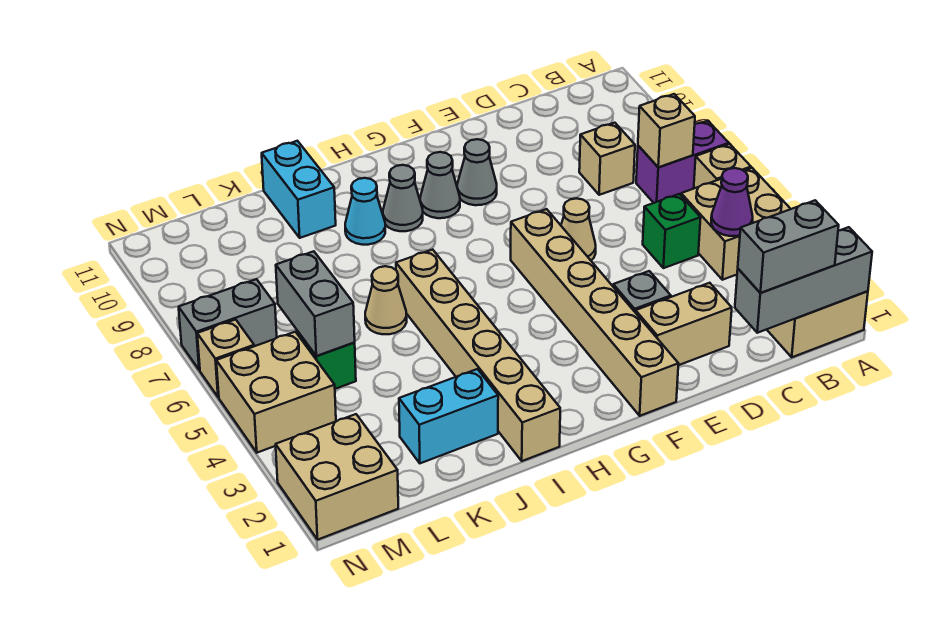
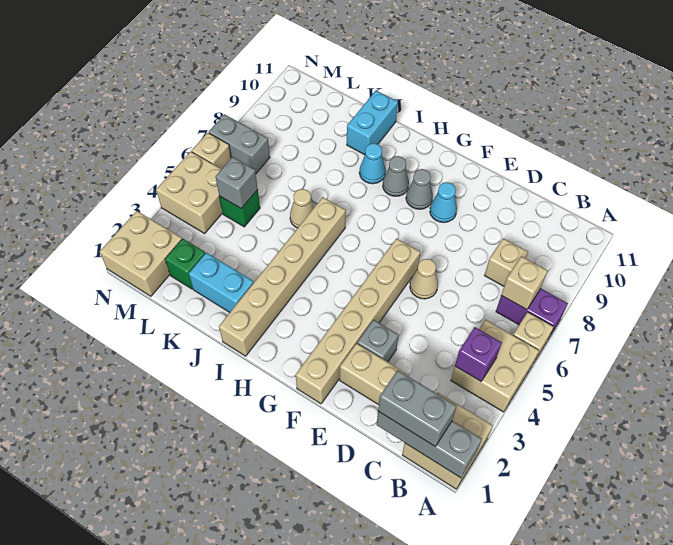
purple 1x1 cone [711,168,753,236] -> purple 1x1 brick [455,327,502,381]
green 1x1 brick [643,194,701,268] -> green 1x1 brick moved to [165,239,205,289]
grey 1x1 cone [457,139,497,205] -> cyan 1x1 cone [430,182,457,223]
grey 1x2 brick [276,251,355,356] -> grey 1x1 brick [216,157,258,209]

